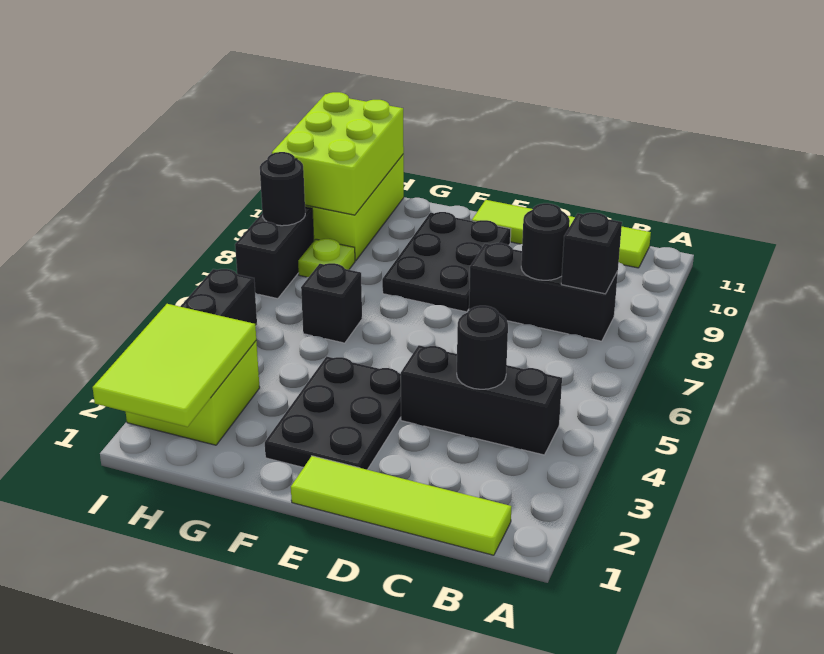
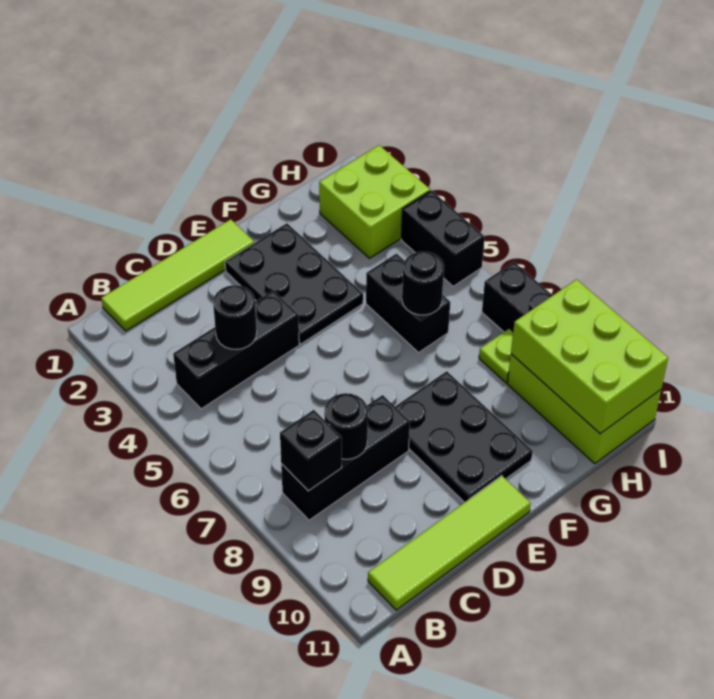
black 1x1 brick [301,263,362,343] -> black 1x2 brick [366,254,450,353]
lime 2x3 tile [93,304,256,427] -> none
black 1x1 round brick [260,152,305,226] -> black 1x1 round brick moved to [402,252,444,315]

